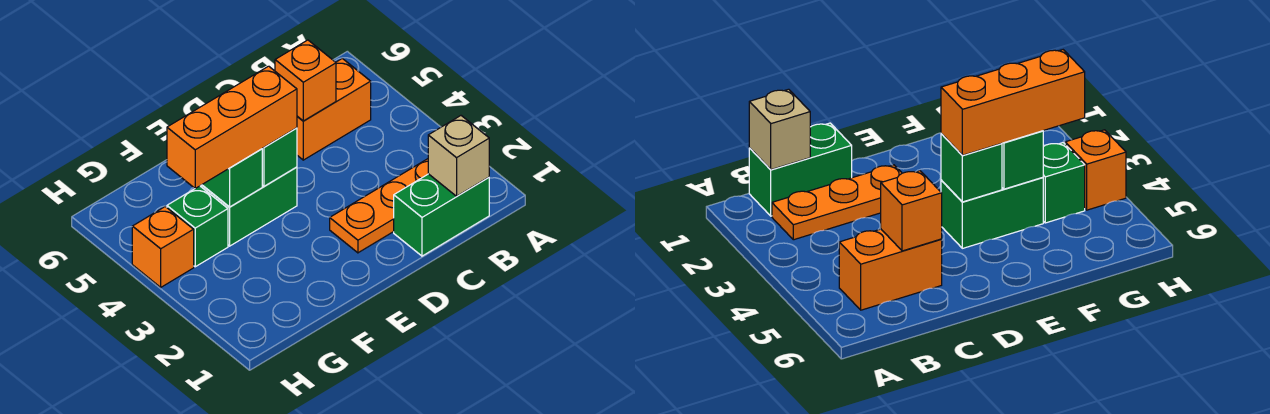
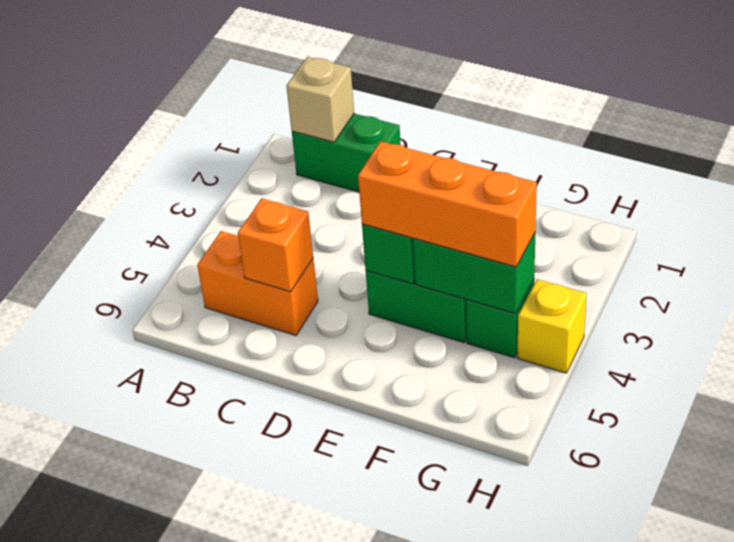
orange 1x3 plate [330,159,428,253] -> none
green 1x1 brick [202,149,262,207] -> green 1x2 brick [413,233,535,314]
orange 1x1 brick [132,207,194,287] -> yellow 1x1 brick [518,279,586,373]

